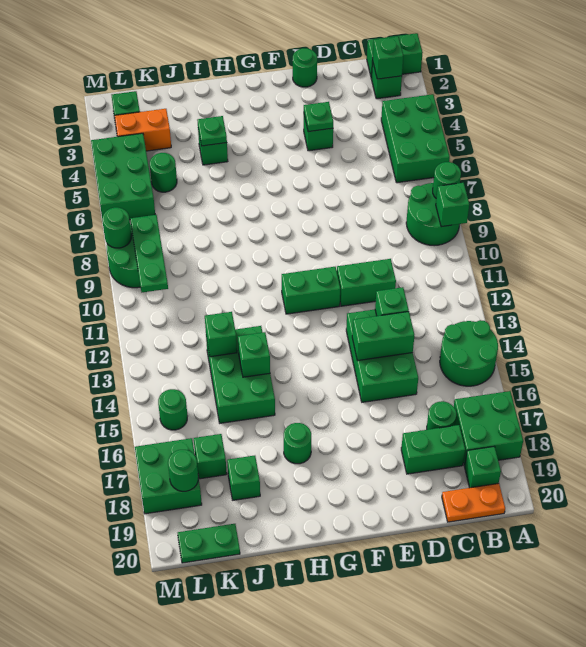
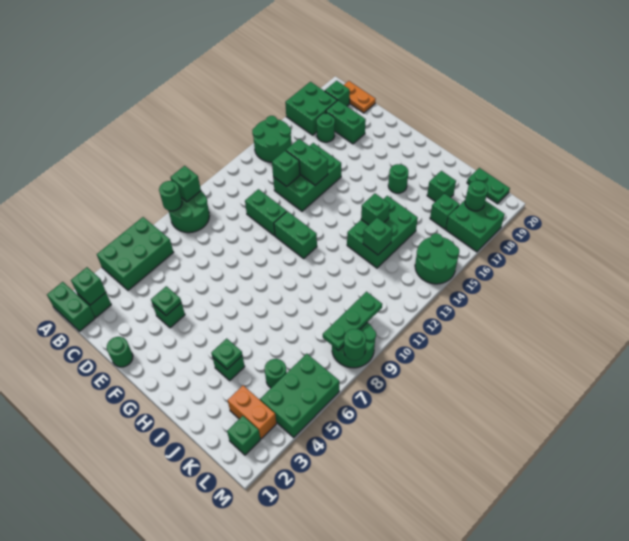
green 1x1 round brick [158,389,187,430] -> green 2x2 round brick [415,233,459,284]

